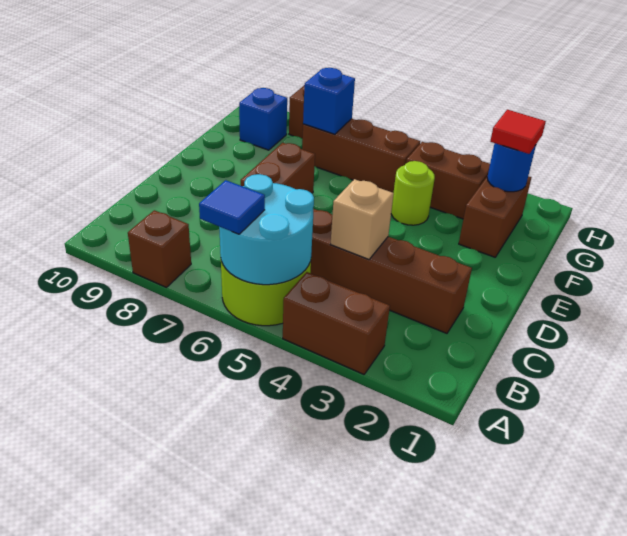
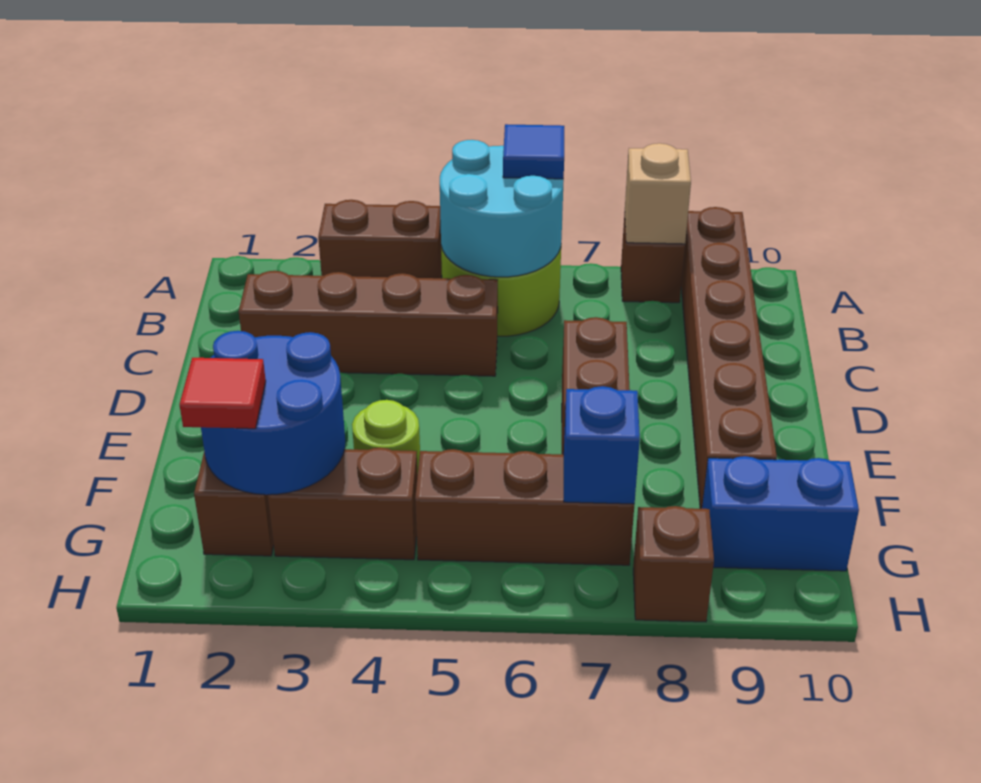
none -> brown 1x6 brick [681,207,777,509]
tan 1x1 brick [330,179,394,259] -> tan 1x1 brick moved to [625,143,691,244]
blue 1x1 round brick [487,143,536,192] -> blue 2x2 round brick [201,331,345,495]
blue 1x1 brick [239,88,287,150] -> blue 1x2 brick [702,456,859,571]

